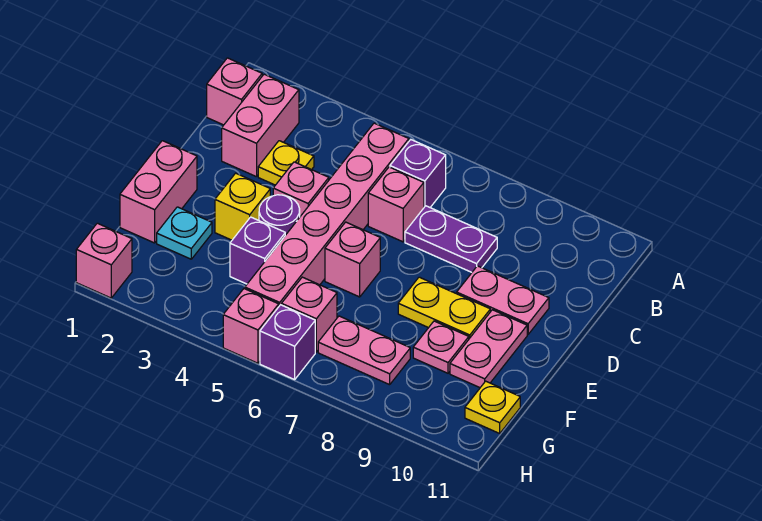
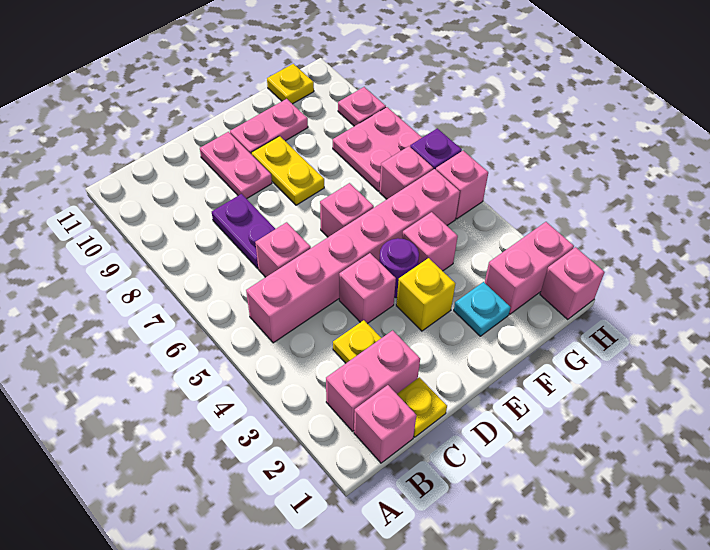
purple 1x1 brick [390,140,446,207] -> none
none -> yellow 1x1 plate [397,377,447,437]
pink 1x2 brick [120,141,197,243] -> pink 1x2 brick moved to [485,222,574,314]
purple 1x1 brick [230,217,285,284] -> pink 1x1 brick [402,212,458,271]
pink 1x1 plate [413,321,469,373] -> pink 1x1 plate moved to [338,87,386,126]
pink 1x2 plate [318,316,410,385] -> pink 2x2 plate [333,107,422,191]

